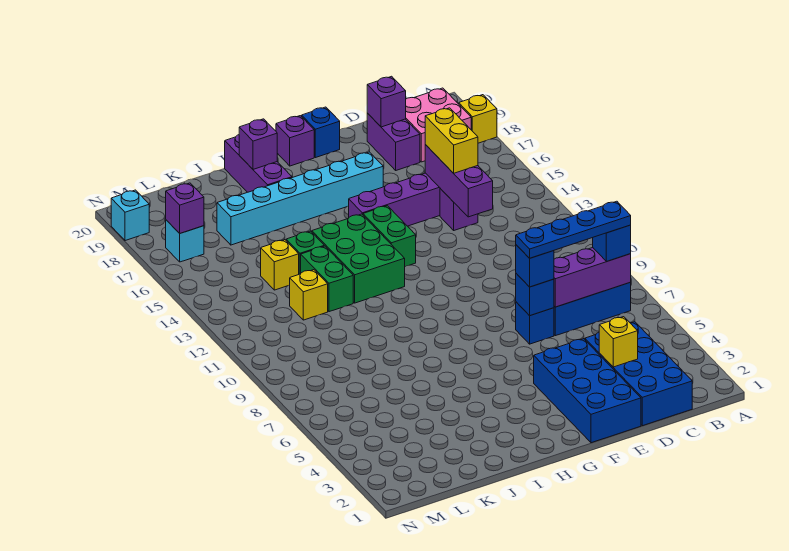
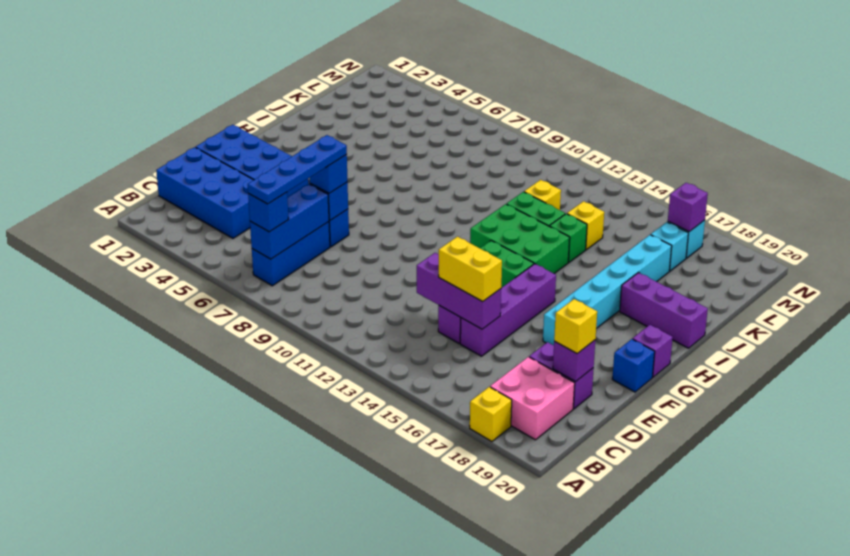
purple 1x3 brick [554,248,631,307] -> blue 1x3 brick [250,184,329,259]
yellow 1x1 brick [599,317,638,367] -> yellow 1x1 brick moved to [554,299,597,353]
purple 1x1 brick [239,119,277,169] -> none
cyan 1x1 brick [111,190,149,241] -> cyan 1x1 brick moved to [651,222,688,271]

